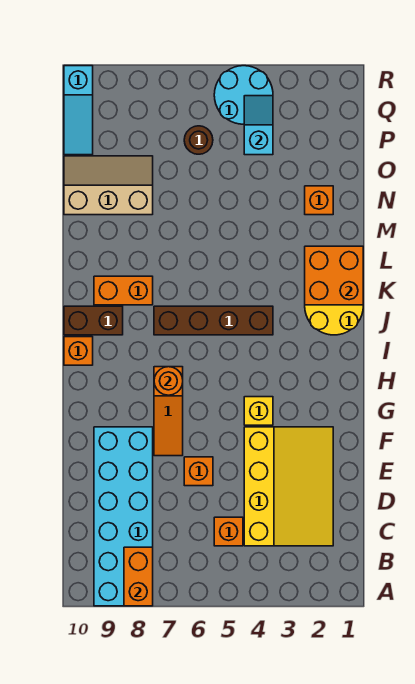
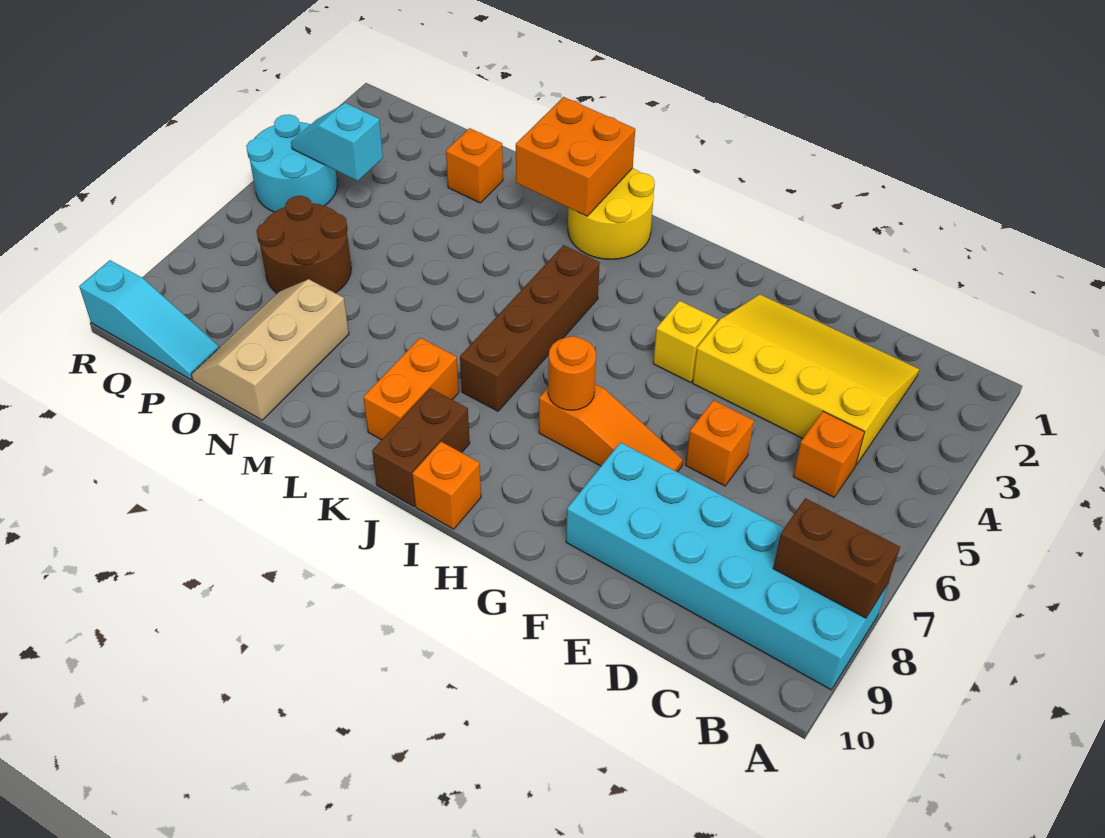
orange 1x2 brick [124,547,153,606] -> brown 1x2 brick [773,498,900,618]
brown 1x1 round brick [184,126,213,154] -> brown 2x2 round brick [256,196,351,293]

